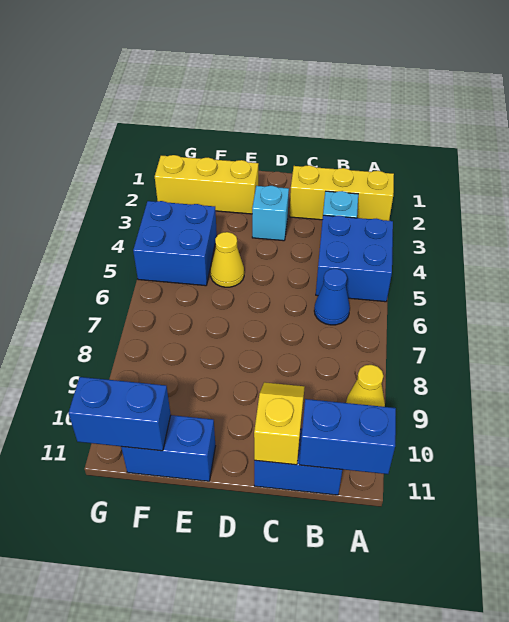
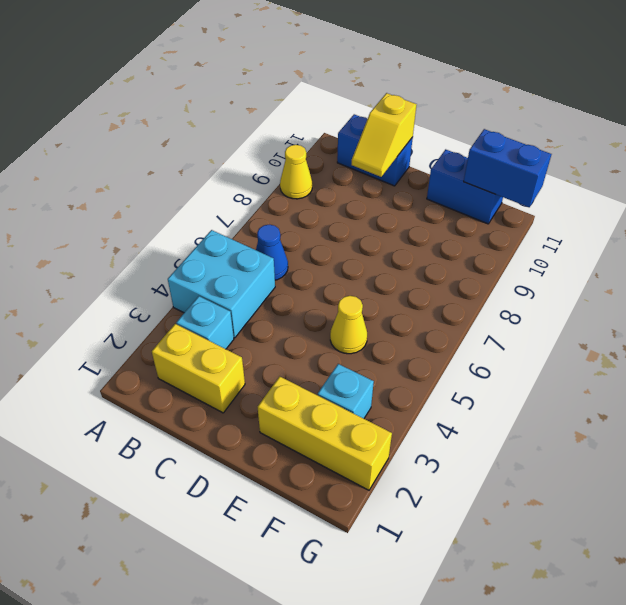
yellow 1x3 brick [289,165,394,221] -> yellow 1x2 brick [152,324,245,413]
blue 2x2 brick [316,215,393,302] -> cyan 2x2 brick [168,230,275,338]
blue 1x2 brick [299,399,396,474] -> none
cyan 1x1 brick [252,186,289,241] -> cyan 1x1 brick moved to [318,364,374,419]
blue 2x2 brick [133,201,217,286] -> none

